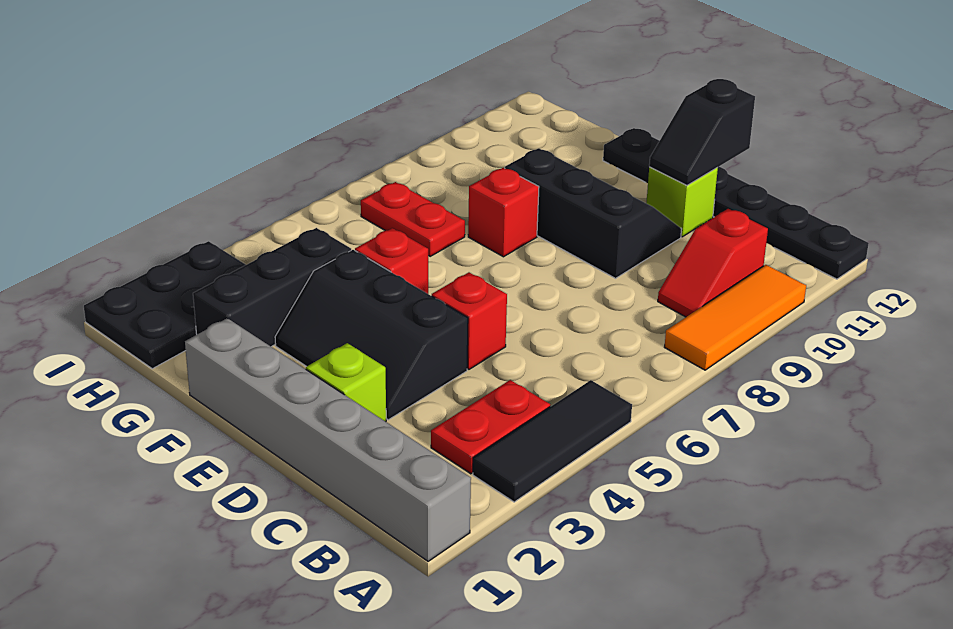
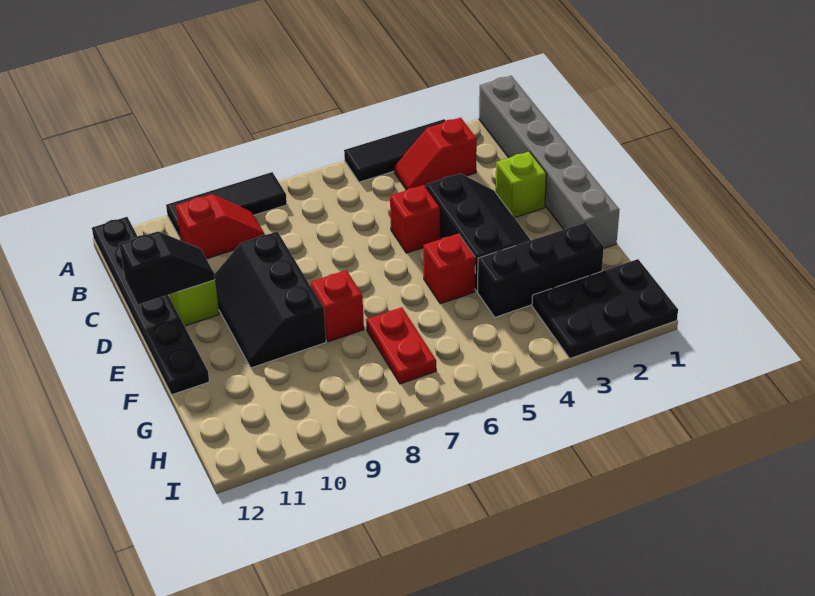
orange 1x3 tile [665,265,806,370] -> black 1x3 tile [166,172,287,238]
red 1x2 plate [431,380,550,474] -> red 1x2 slope [394,118,477,190]

